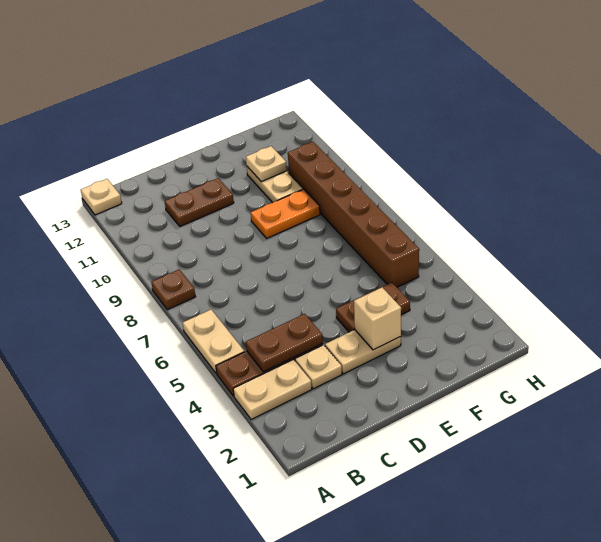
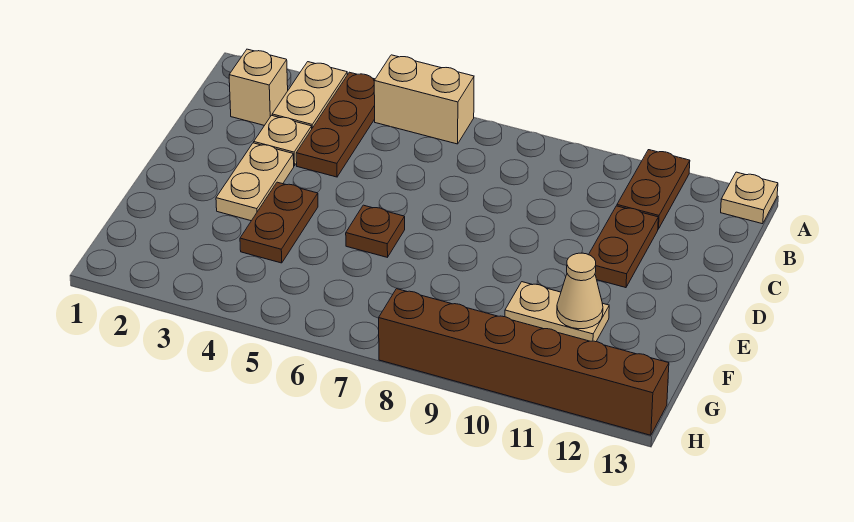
tan 1x2 plate [183,310,244,374] -> tan 1x2 brick [374,55,474,144]
brown 1x1 plate [151,269,195,310] -> brown 1x1 plate moved to [346,205,405,257]
brown 1x2 plate [246,314,323,372] -> brown 1x2 plate moved to [617,150,690,229]
tan 1x1 brick [354,287,401,350] -> tan 1x1 brick moved to [229,49,288,125]
orange 1x2 plate [251,189,320,238] -> none
tan 1x1 plate [246,146,287,182] -> tan 1x1 cone [557,253,603,329]
brown 1x6 brick [288,142,419,287] -> brown 1x6 brick moved to [379,289,669,435]

